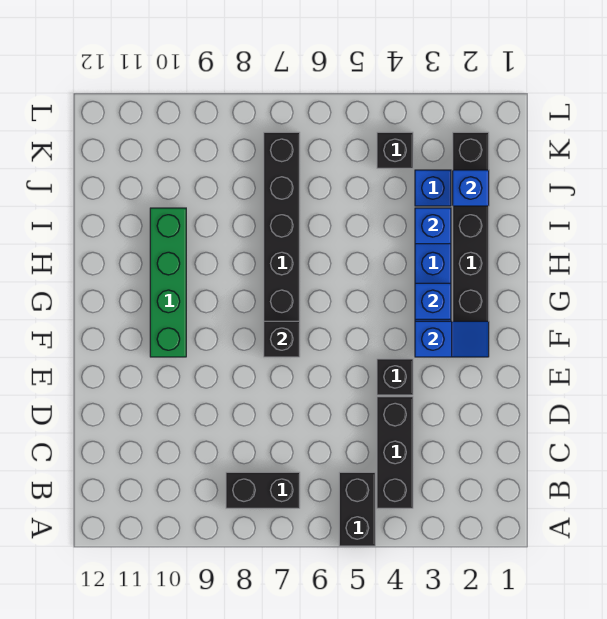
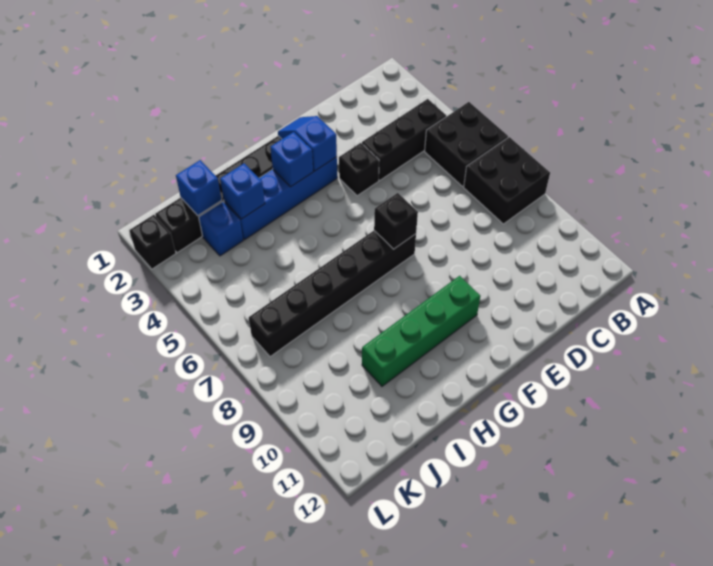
black 1x2 brick [339,472,375,546] -> black 2x2 brick [425,102,508,186]
black 1x2 brick [226,472,300,508] -> black 2x2 brick [464,137,550,224]
black 1x1 brick [377,132,413,168] -> black 1x1 brick moved to [129,215,176,269]

